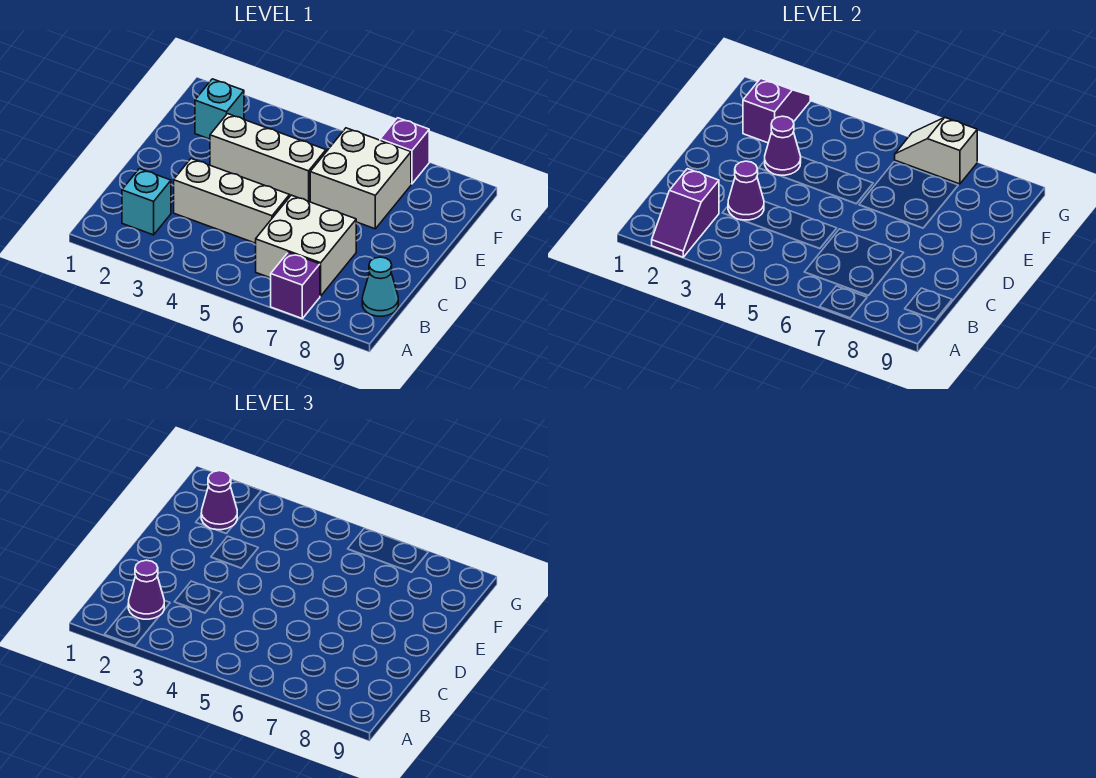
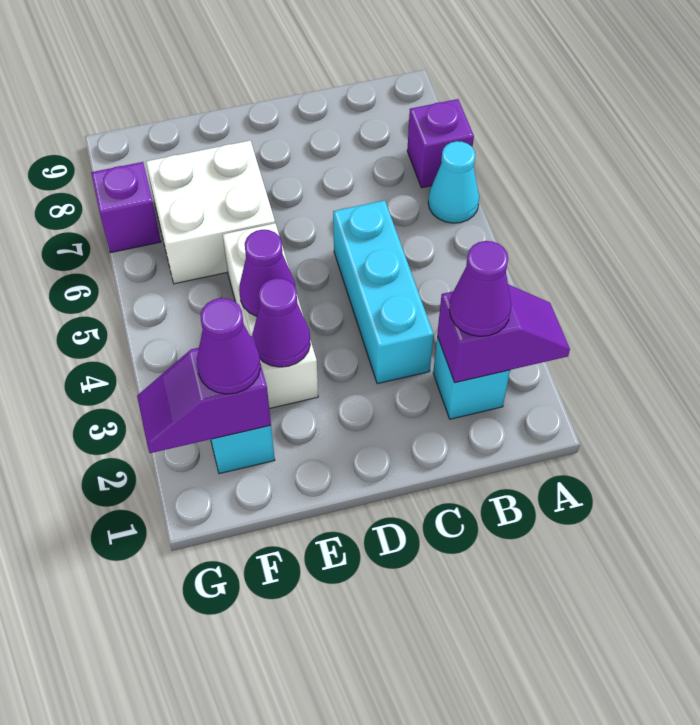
white 2x2 brick [256,195,356,296] -> none
cyan 1x1 cone [362,257,398,316] -> cyan 1x1 cone moved to [428,141,479,223]
white 1x3 brick [174,159,290,243] -> cyan 1x3 brick [333,200,434,384]
purple 1x1 cone [728,161,764,220] -> purple 1x1 cone moved to [239,230,295,316]
white 1x2 slope [895,118,977,184] -> none

